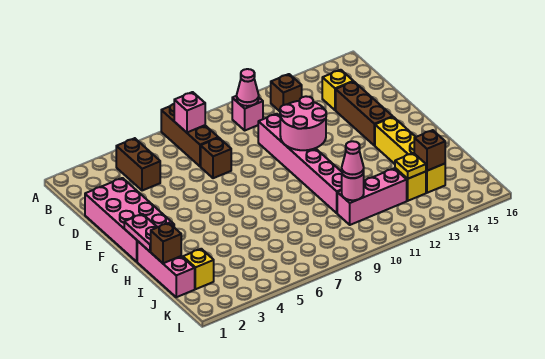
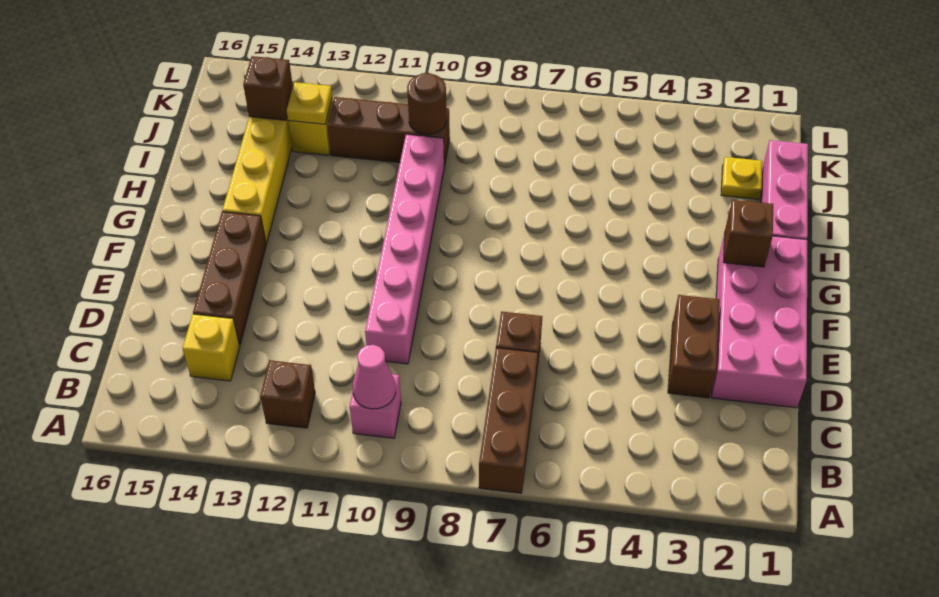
brown 1x2 brick [116,138,160,191] -> brown 1x2 brick moved to [668,295,720,398]
pink 1x1 brick [174,92,205,132] -> none
pink 2x2 round brick [280,96,326,150] -> none
pink 1x2 plate [124,214,157,251] -> none
brown 1x1 brick [151,223,181,263] -> brown 1x1 brick moved to [723,200,773,267]
yellow 1x1 brick [183,249,214,289] -> yellow 1x1 plate [721,157,762,199]
pink 1x3 brick [337,169,407,225] -> brown 1x3 brick [327,97,450,167]
pink 1x1 round brick [342,173,364,200] -> brown 1x1 round brick [407,73,446,134]
pink 1x1 cone [342,141,364,178] -> none

